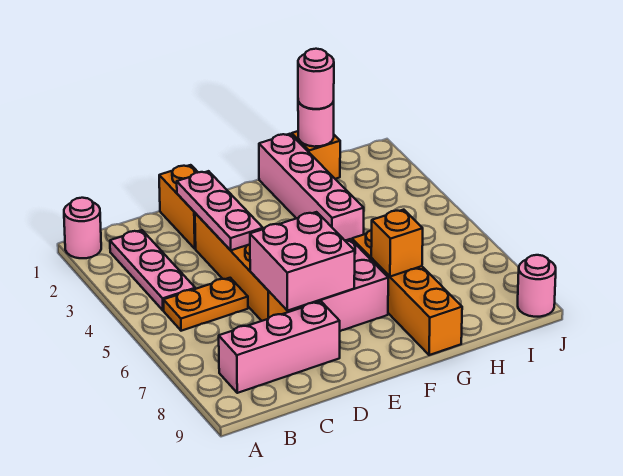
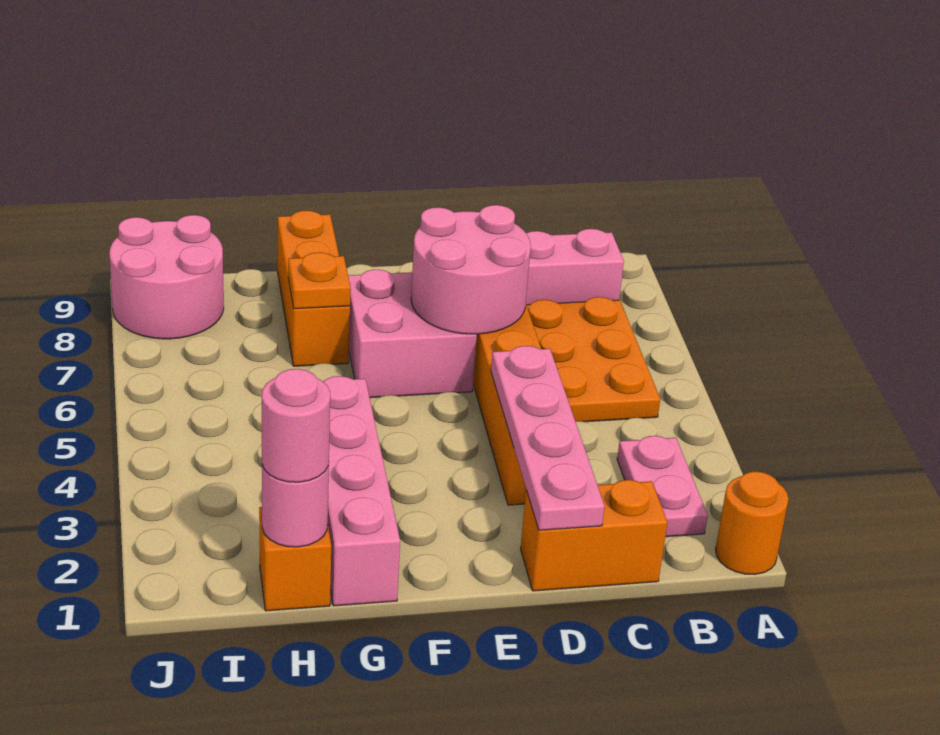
pink 1x1 round brick [64,198,101,258] -> orange 1x1 round brick [715,472,789,575]
pink 1x3 plate [110,230,195,310] -> pink 1x2 plate [617,436,708,537]
orange 1x2 plate [163,278,248,331] -> orange 2x3 plate [527,297,660,422]
orange 1x2 brick [159,165,198,249] -> orange 1x2 brick turned to [521,480,668,591]
pink 1x3 plate [177,171,263,250] -> pink 1x4 plate [491,346,605,530]
pink 2x2 brick [250,212,355,311] -> pink 2x2 round brick [411,205,531,334]
orange 1x4 brick [352,230,462,355] -> orange 1x3 brick [277,211,350,366]
orange 1x1 brick [371,210,423,277] -> orange 1x1 plate [288,252,351,309]
pink 1x1 round brick [518,255,556,317] -> pink 2x2 round brick [109,215,224,339]

